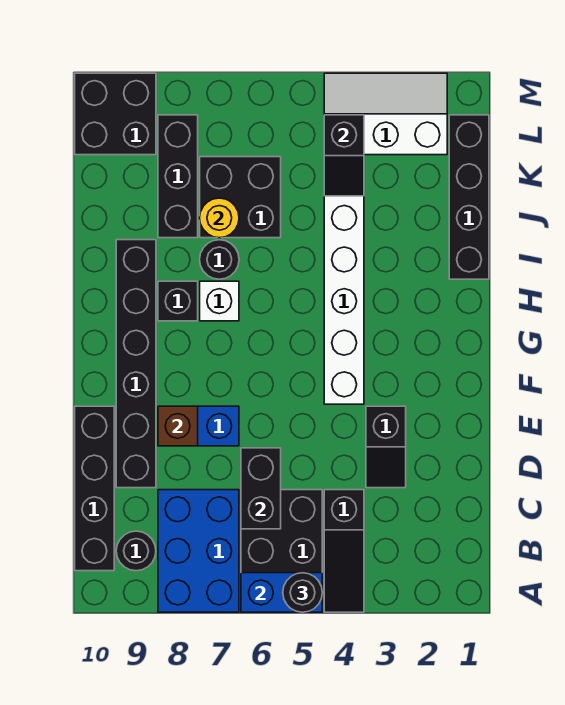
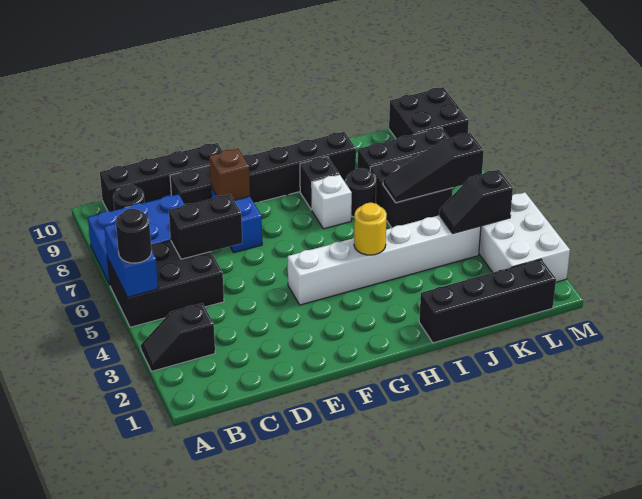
black 1x3 slope [324,490,364,612] -> black 1x3 slope moved to [383,133,484,203]
black 1x2 slope [366,406,406,488] -> black 1x2 slope moved to [141,303,215,371]
yellow 1x1 round brick [200,198,239,238] -> yellow 1x1 round brick moved to [354,203,387,255]
white 2x3 slope [324,73,447,155] -> white 2x3 brick [479,192,570,282]

